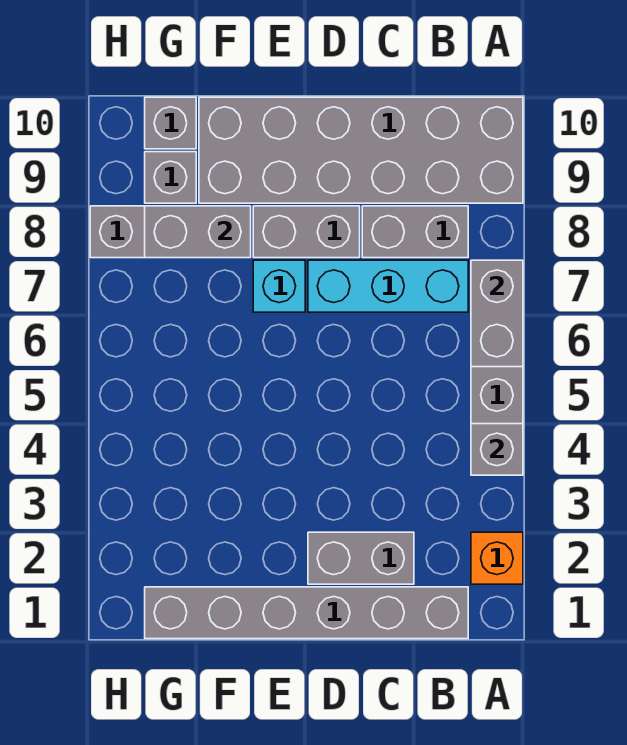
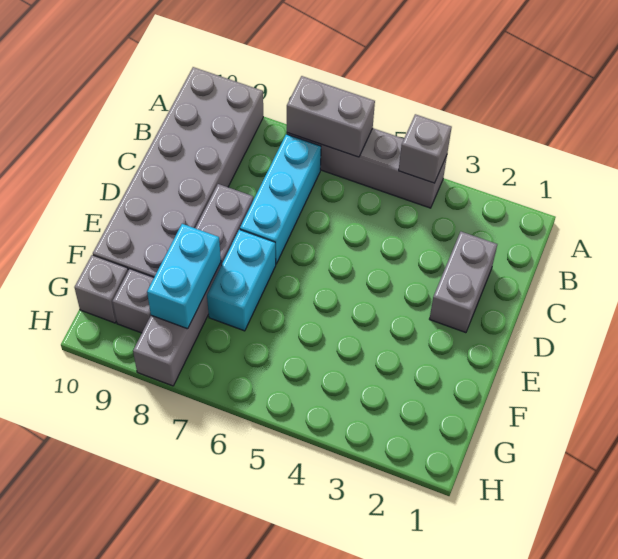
orange 1x1 brick [471,532,523,584] -> none
grey 1x6 brick [145,587,468,639] -> none
grey 1x2 brick [362,206,468,258] -> none
cyan 1x1 brick [253,260,305,312] -> cyan 1x2 brick [207,230,276,331]
grey 1x2 brick [145,206,251,258] -> cyan 1x2 brick [147,224,221,329]

